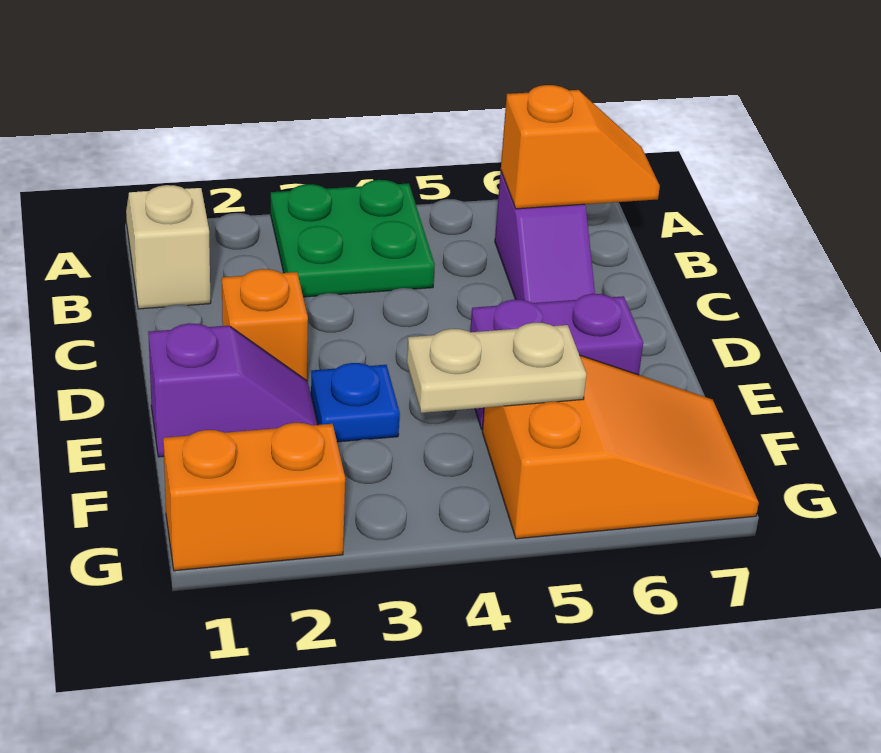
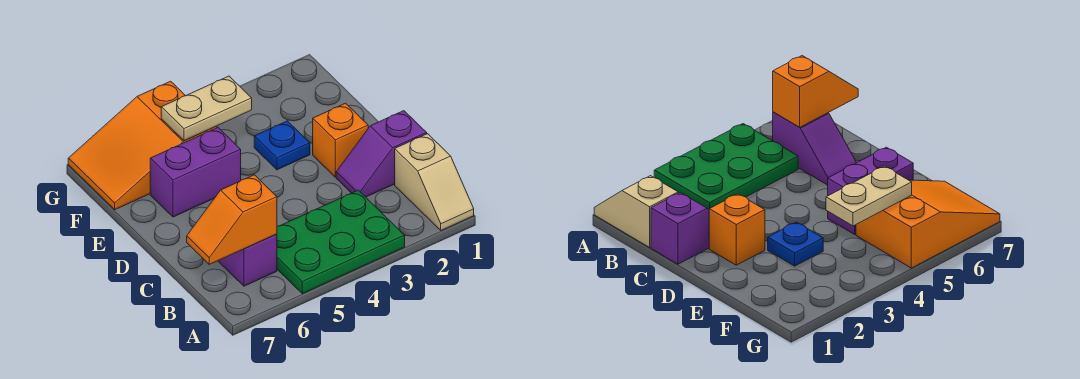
green 2x2 plate [271,180,435,297] -> green 2x3 plate [277,190,405,293]
purple 1x2 slope [148,323,317,457] -> purple 1x2 slope moved to [336,111,427,197]
orange 1x2 brick [163,423,345,571] -> none

